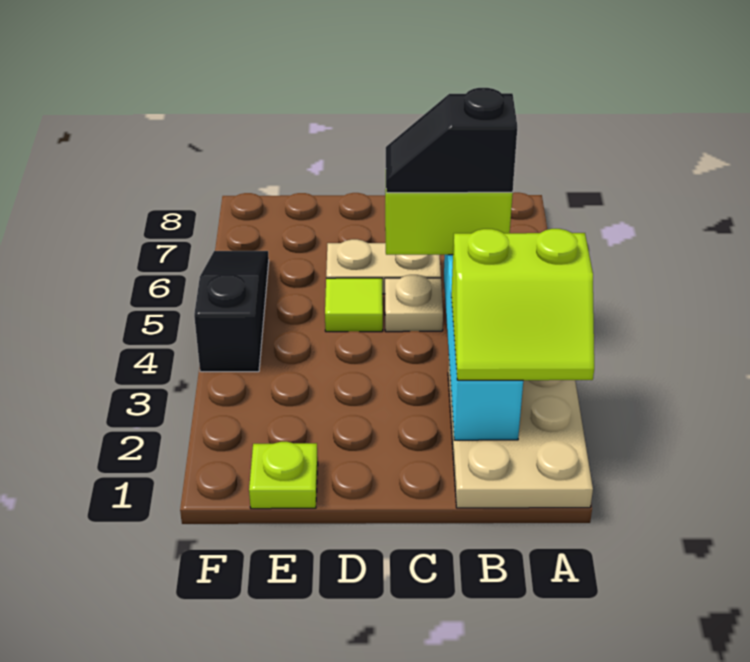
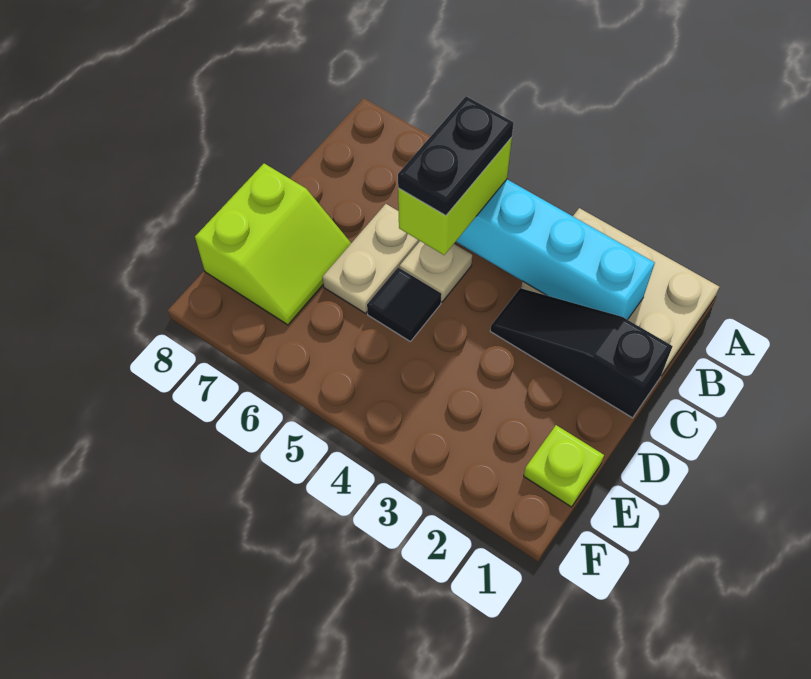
lime 2x2 slope [451,229,594,380] -> lime 2x2 slope moved to [195,163,351,325]
black 1x2 slope [386,88,517,193] -> black 1x2 plate [398,96,514,215]
lime 1x1 tile [325,278,383,332] -> black 1x1 tile [367,267,441,342]
black 1x3 slope [194,251,269,372] -> black 1x3 slope moved to [490,288,673,418]

